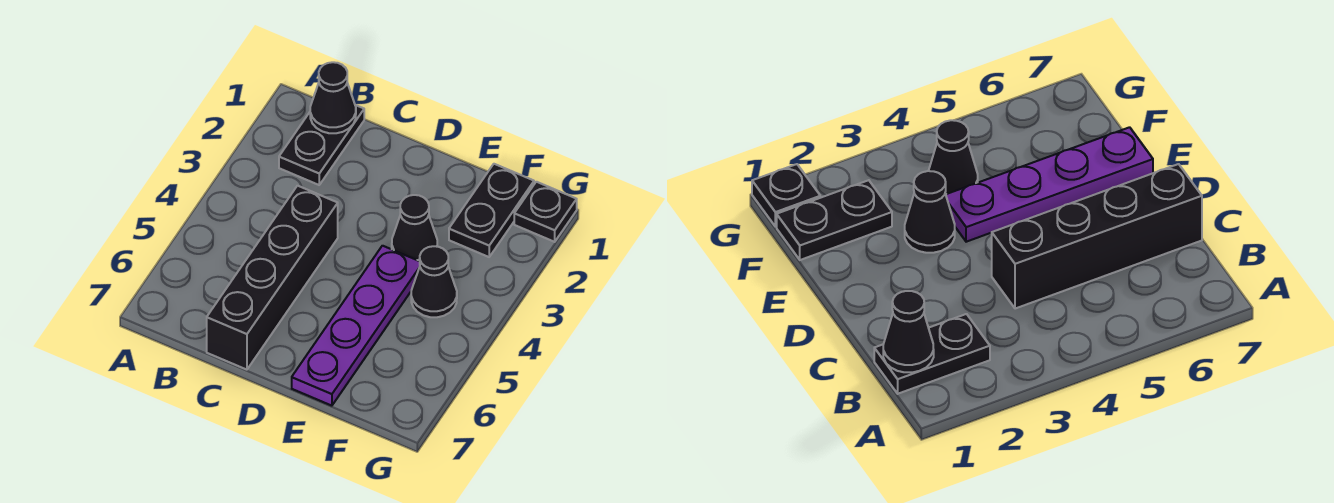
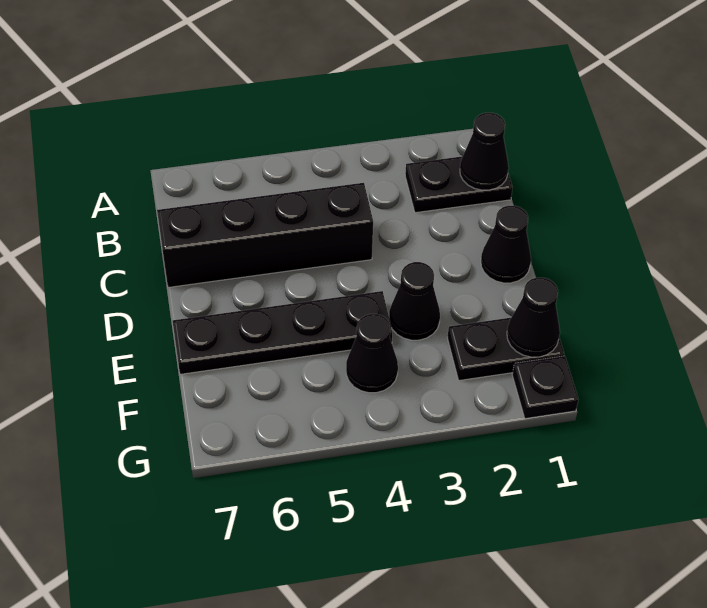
none -> black 1x1 cone [481,206,531,283]
purple 1x4 plate [292,246,420,406] -> black 1x4 plate [173,291,392,374]
none -> black 1x1 cone [507,278,560,357]

